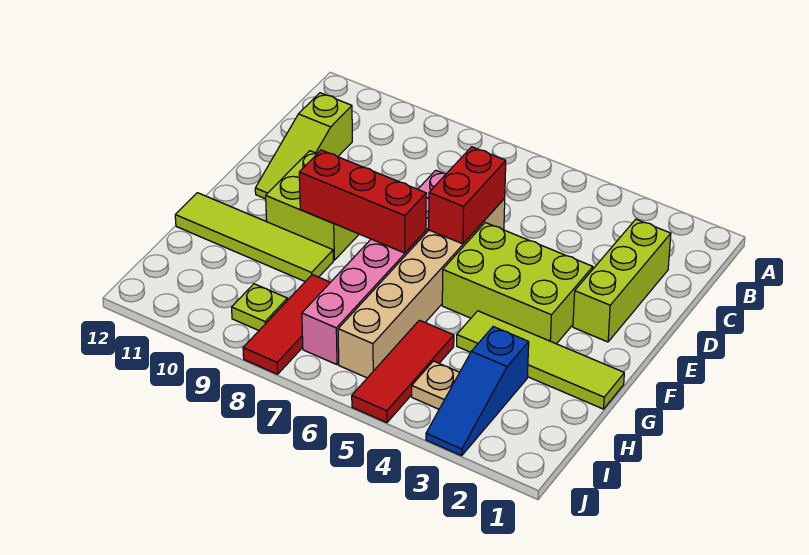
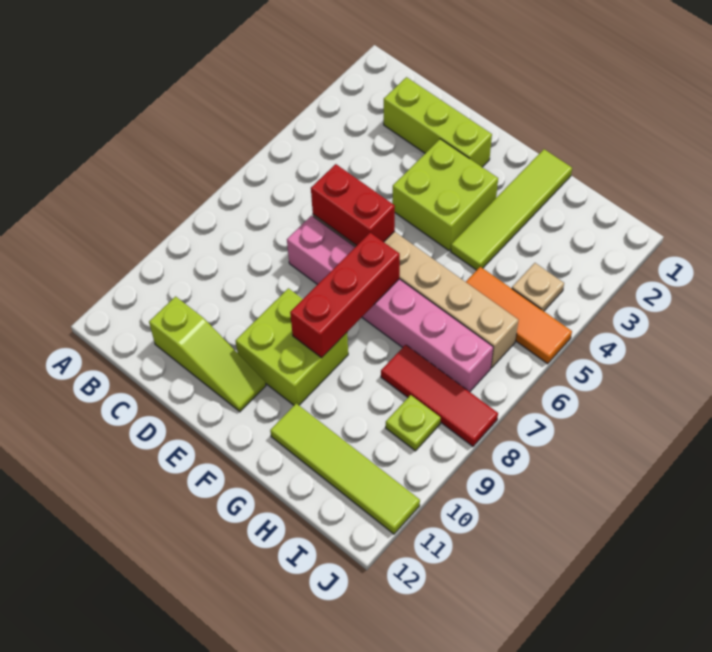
lime 2x3 brick [442,223,593,344] -> lime 2x2 brick [392,139,498,251]
lime 1x4 tile [175,193,333,281] -> lime 1x4 tile turned to [270,403,420,534]
blue 1x3 slope [426,327,529,456] -> none
red 1x3 tile [352,320,454,423] -> orange 1x3 tile [466,267,572,364]

